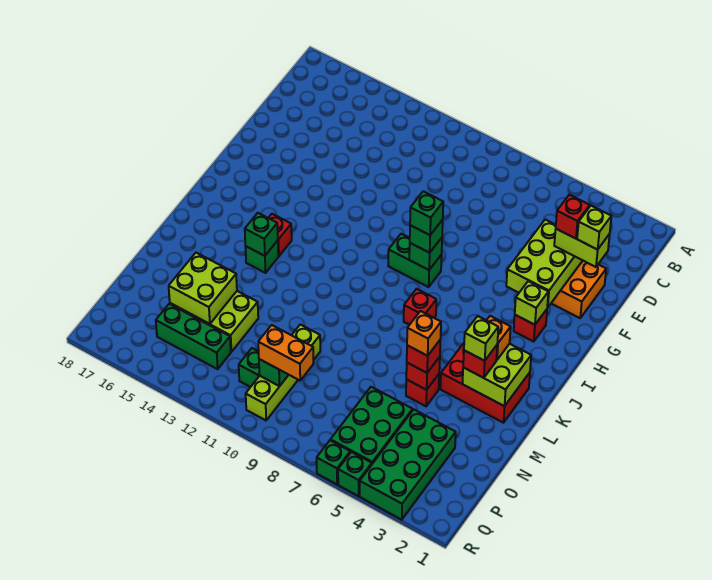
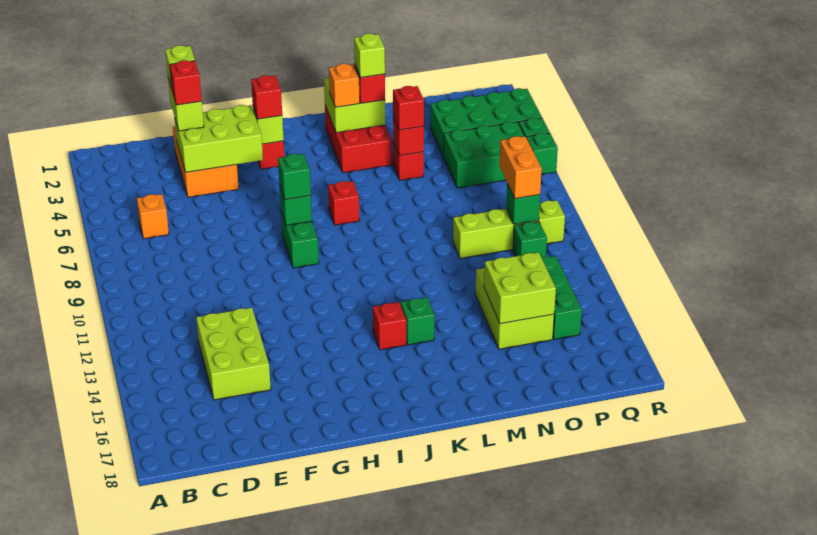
none -> lime 2x3 brick [196,308,271,400]
none -> red 1x1 brick [251,75,282,119]
green 1x1 brick [410,191,443,235] -> none
green 1x1 brick [245,213,278,256] -> none
orange 1x1 brick [407,311,441,356] -> orange 1x1 brick moved to [137,194,169,239]

